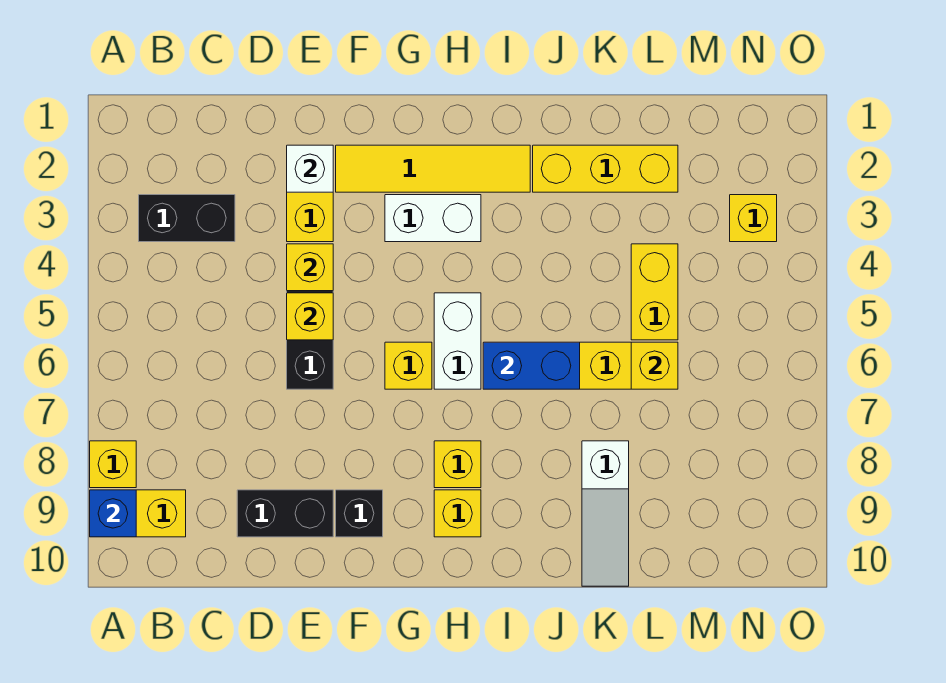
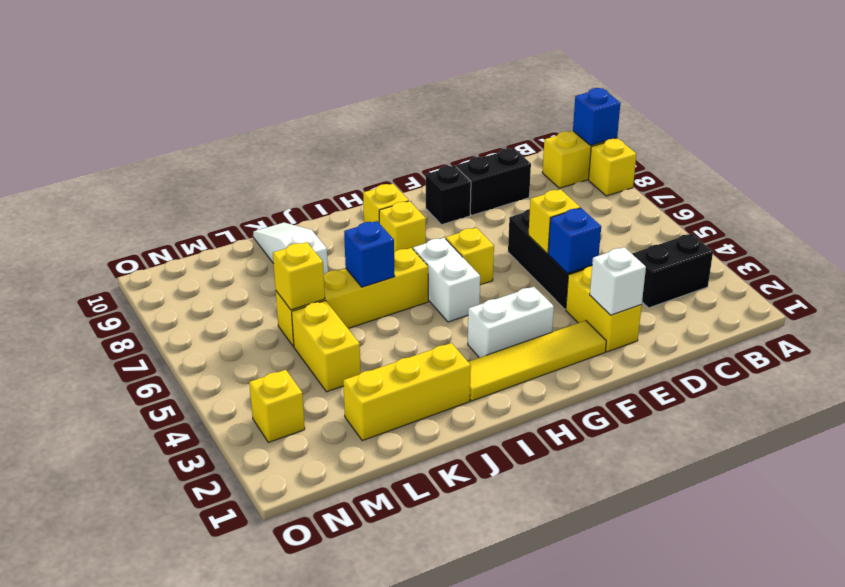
yellow 1x1 brick [287,244,333,291] -> blue 1x1 brick [548,208,601,273]
blue 1x2 brick [483,342,580,389] -> blue 1x1 brick [344,221,395,287]

